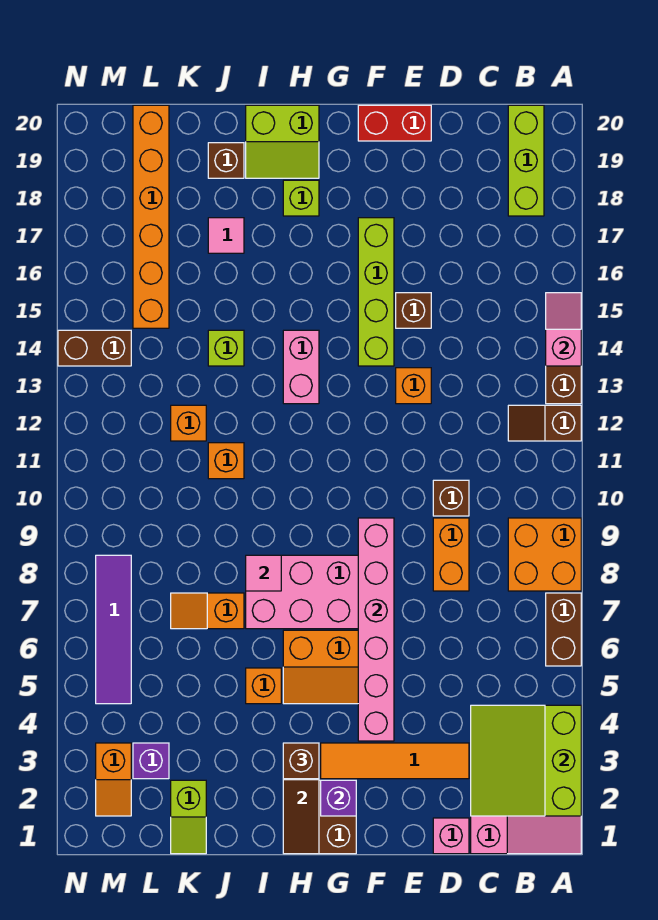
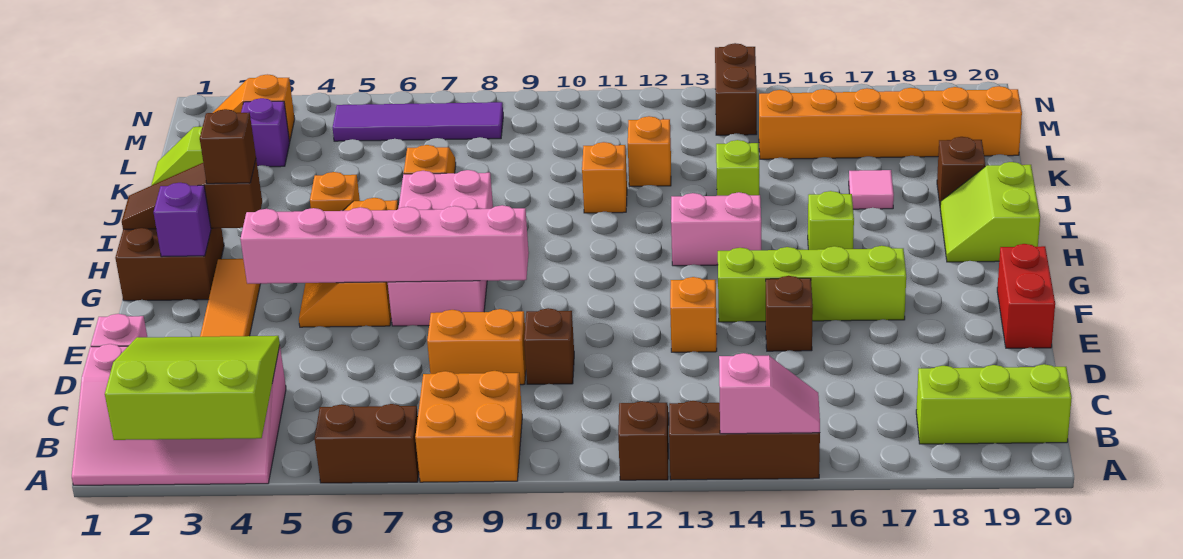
lime 1x1 brick [283,180,319,216] -> lime 1x1 brick moved to [808,191,854,250]
pink 1x1 tile [246,555,281,591] -> none

